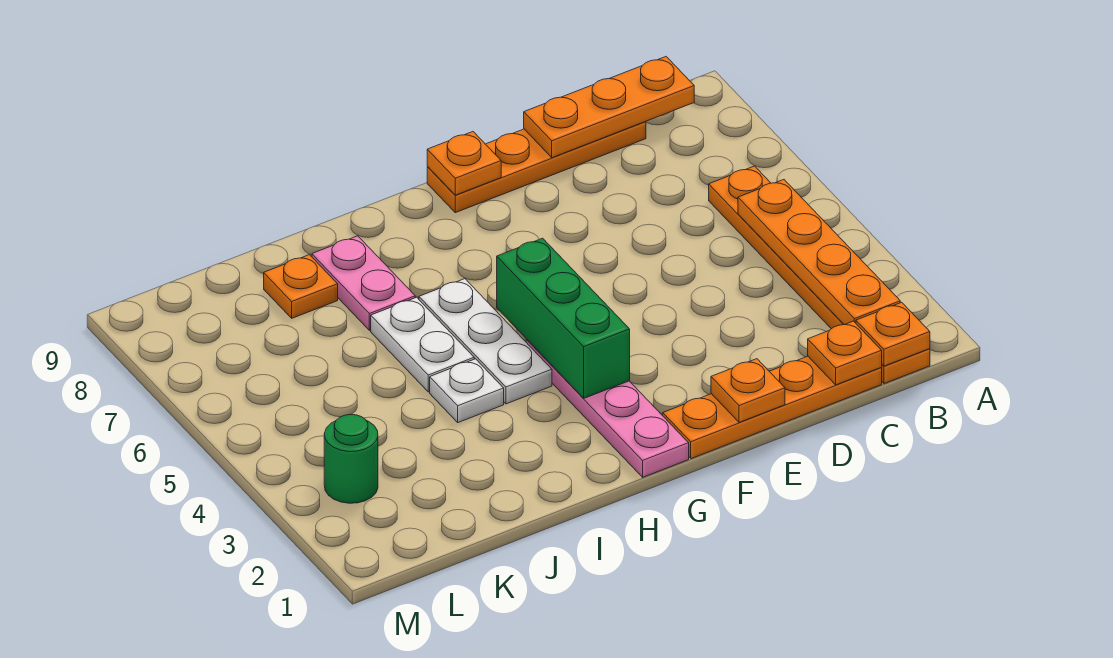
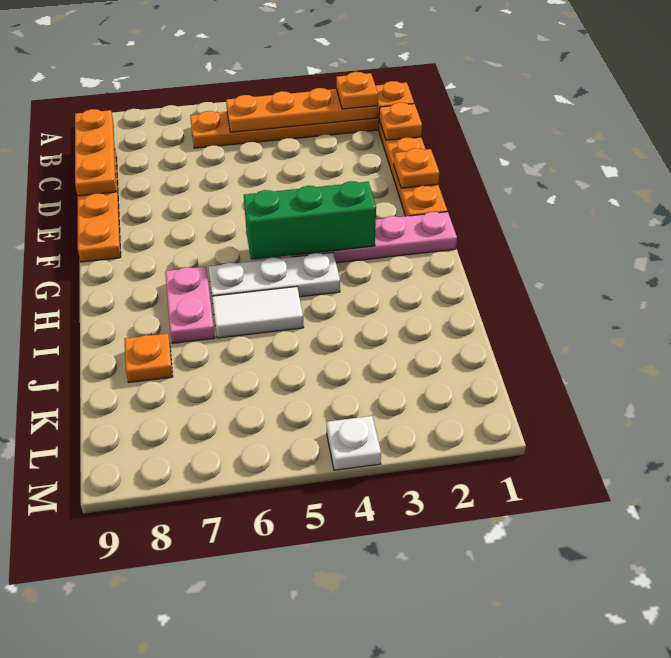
orange 1x1 plate [427,132,501,195] -> orange 1x1 plate moved to [336,72,378,109]
white 1x1 plate [430,359,504,423] -> white 1x1 plate moved to [327,416,381,470]
white 1x2 plate [371,297,474,392] -> white 1x2 tile [212,287,304,338]
pink 1x2 plate [312,236,415,330] -> pink 1x2 plate turned to [165,267,215,343]
green 1x1 round brick [324,414,378,503] -> none

